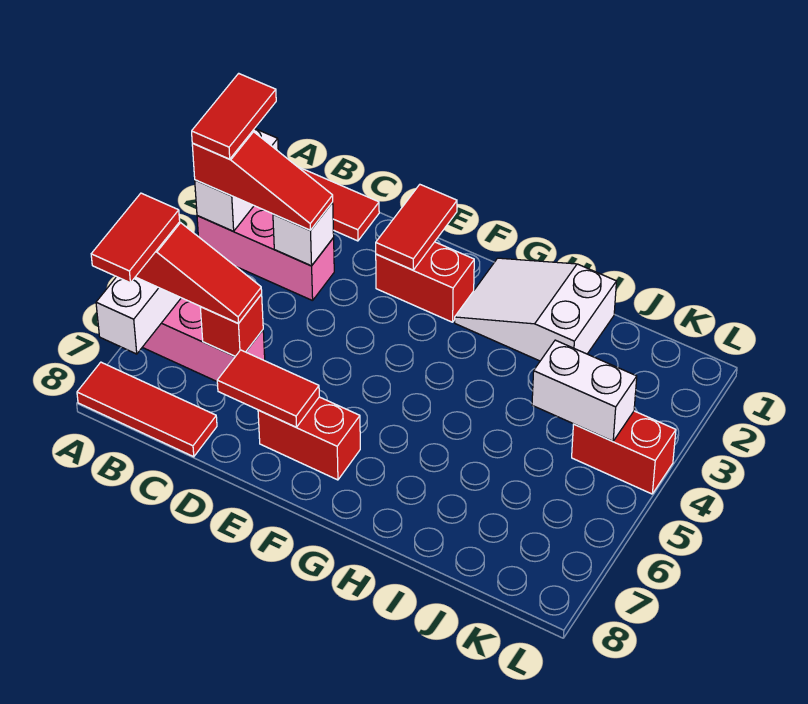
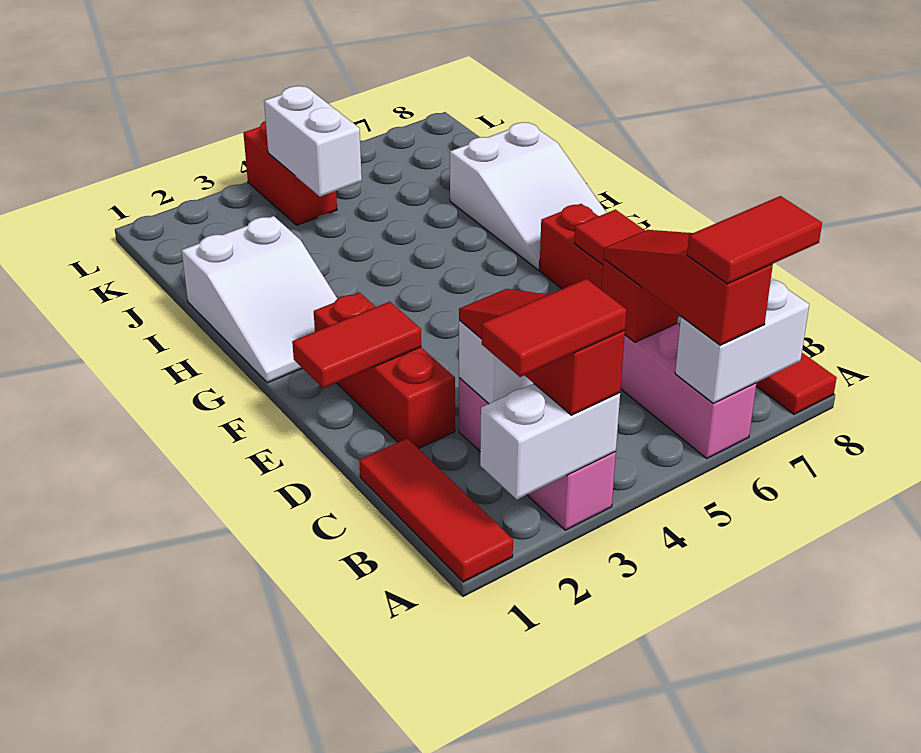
red 1x2 brick [376,242,474,322] -> red 1x3 brick [314,292,455,449]
none -> white 2x3 slope [450,122,607,270]

